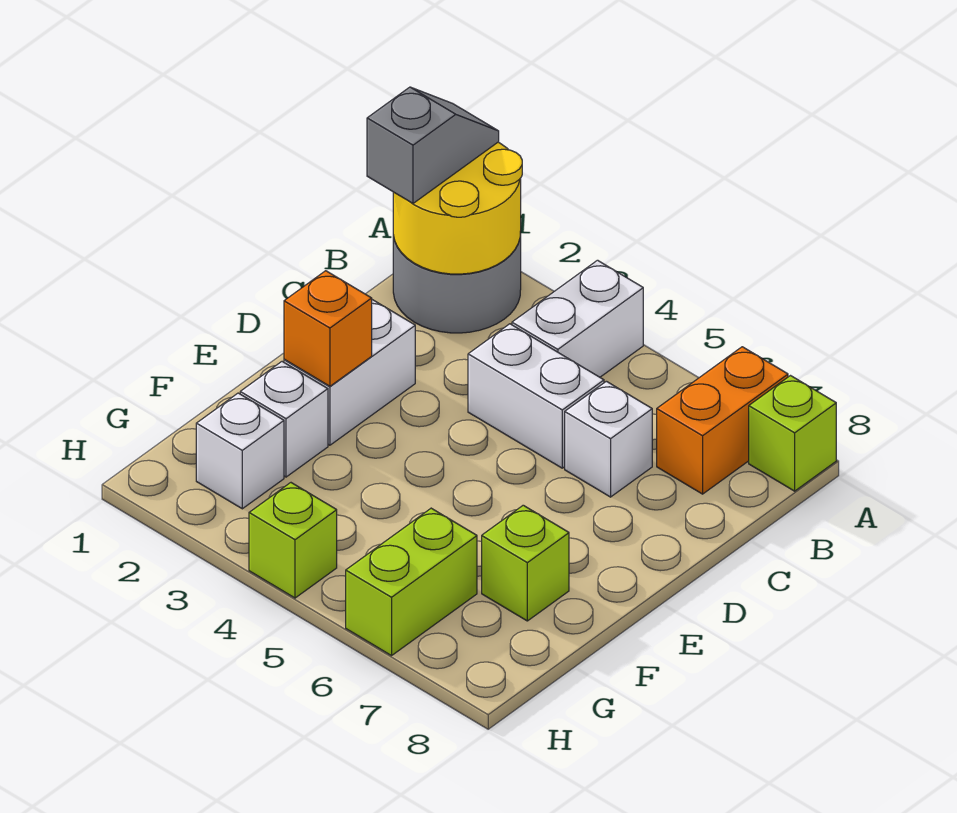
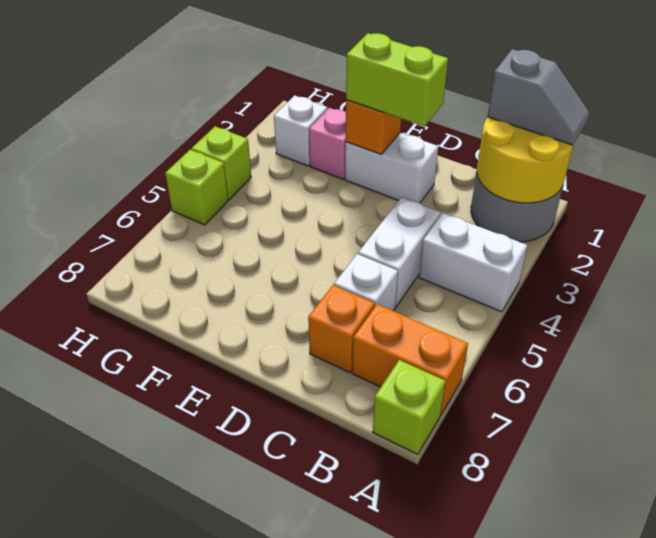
none -> orange 1x1 brick [308,285,375,373]
white 1x1 brick [240,362,328,477] -> pink 1x1 brick [309,108,346,179]
lime 1x1 brick [482,505,569,621] -> lime 1x1 brick moved to [165,150,228,225]
lime 1x2 brick [346,508,477,656] -> lime 1x2 brick moved to [346,33,448,126]

